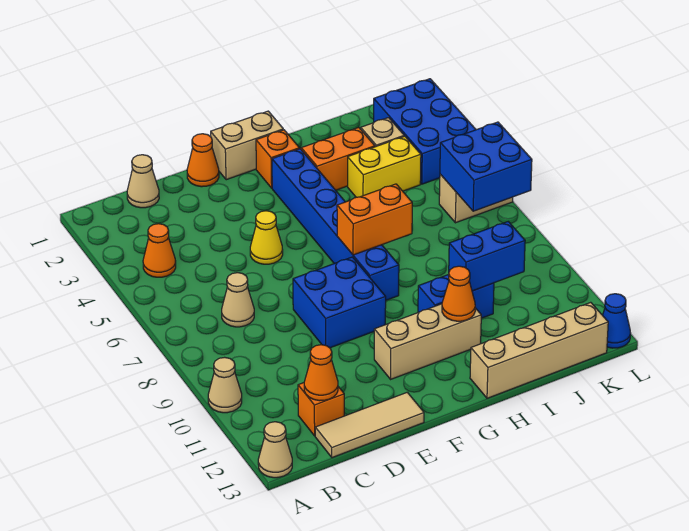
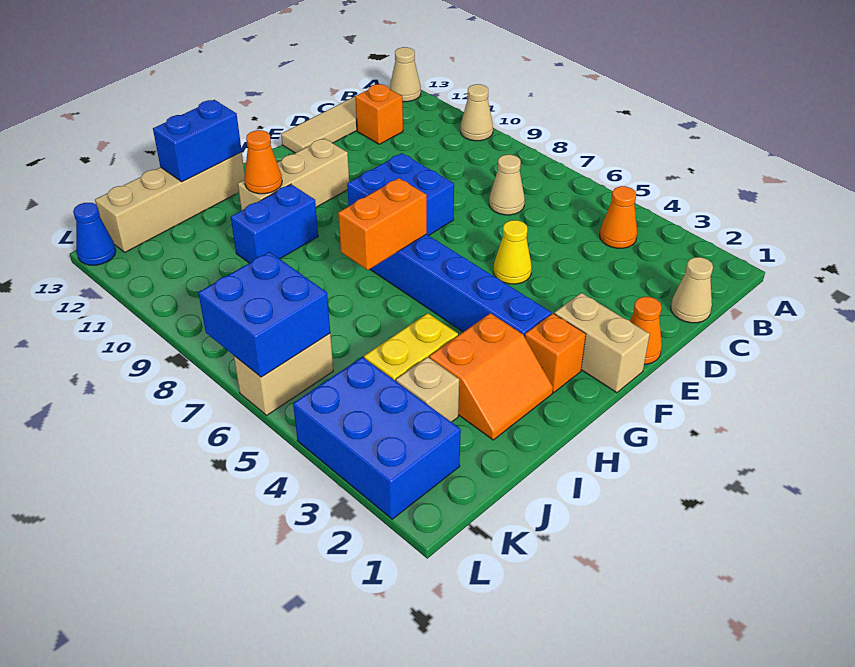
orange 1x1 cone [304,345,338,401] -> none
tan 1x2 brick [211,111,283,180] -> tan 1x2 brick turned to [554,293,650,393]
blue 1x2 brick [449,222,525,291] -> blue 1x2 brick moved to [153,100,242,182]

